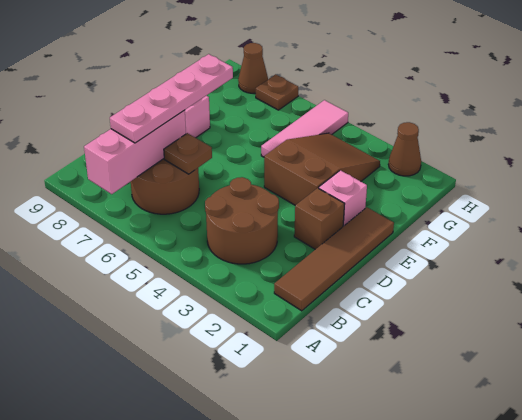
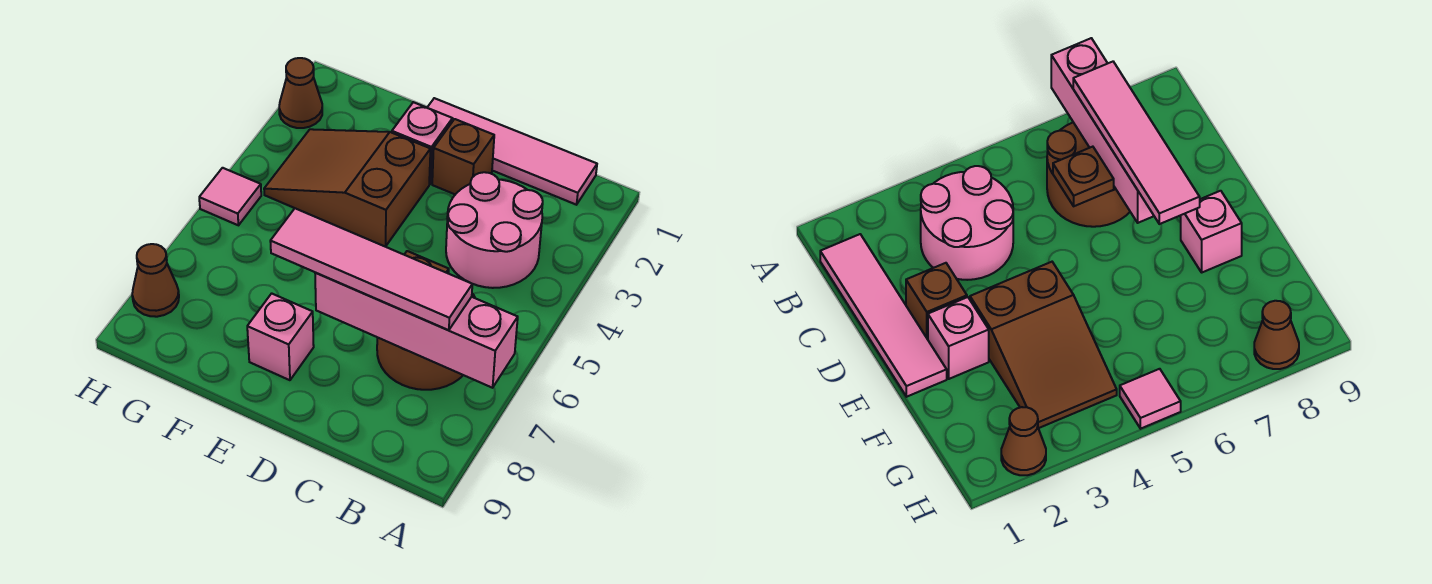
pink 1x3 brick [84,110,186,194] -> pink 1x4 brick [315,273,518,388]
brown 1x4 tile [274,207,394,311] -> pink 1x4 tile [427,98,597,205]
brown 2x2 round brick [205,177,279,264] -> pink 2x2 round brick [446,172,543,288]
pink 1x4 plate [110,54,233,143] -> pink 1x4 tile [270,208,472,330]
pink 1x3 tile [261,100,348,157] -> pink 1x1 tile [199,168,261,225]
brown 1x1 plate [256,75,298,110] -> none

